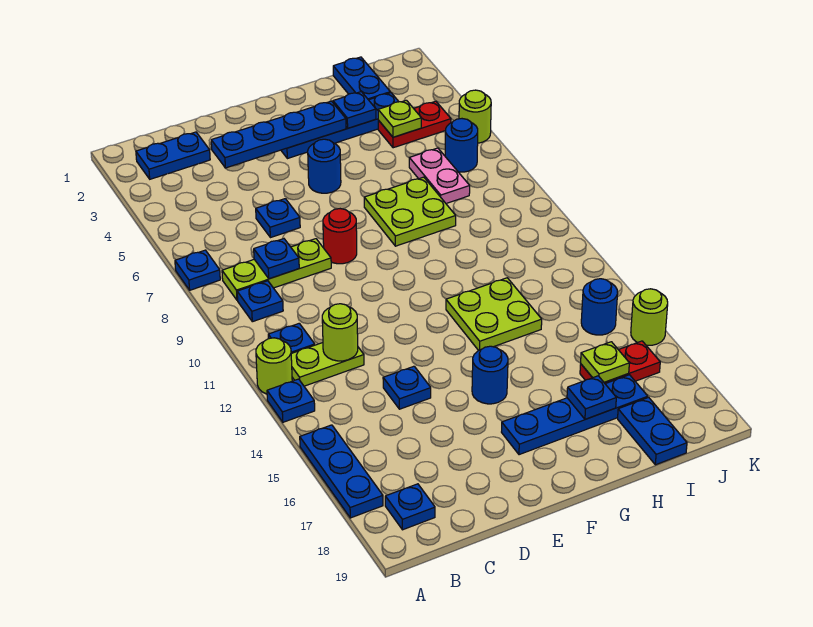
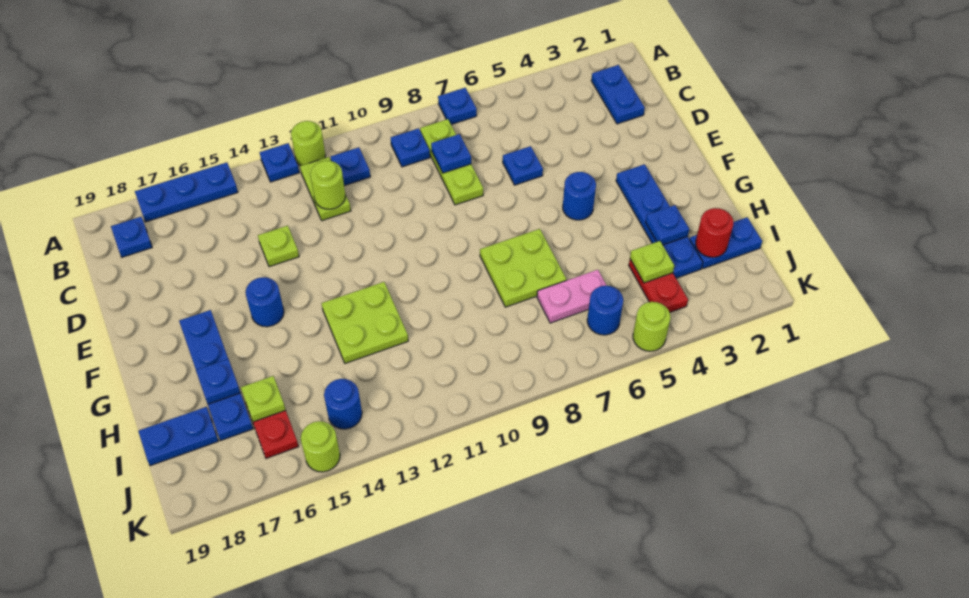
blue 1x4 plate [211,101,346,168] -> none
blue 1x1 plate [383,366,431,409] -> lime 1x1 plate [258,226,299,267]
red 1x1 round brick [323,209,357,264] -> red 1x1 round brick moved to [696,208,733,257]

